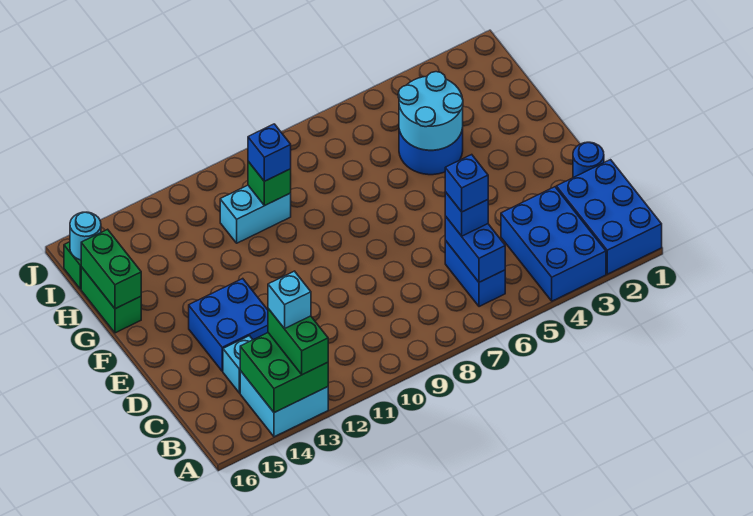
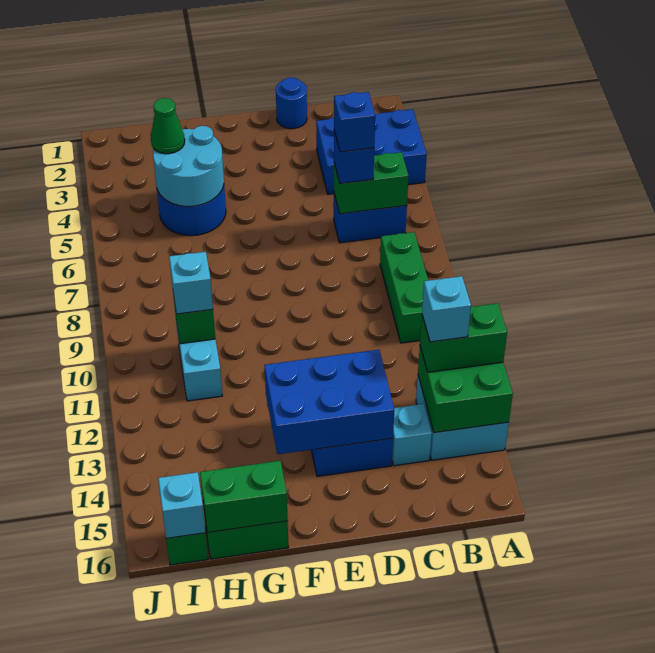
blue 2x3 brick [556,160,662,274] -> blue 2x3 brick moved to [265,350,394,454]
blue 1x2 brick [445,216,505,282] -> green 1x2 brick [334,152,409,214]
none -> green 1x3 brick [380,232,428,343]
none -> green 1x1 cone [151,98,185,154]
blue 1x1 brick [248,124,291,181] -> cyan 1x1 brick [169,252,213,314]
cyan 1x1 round brick [70,212,101,260] -> cyan 1x1 brick [158,472,206,538]

